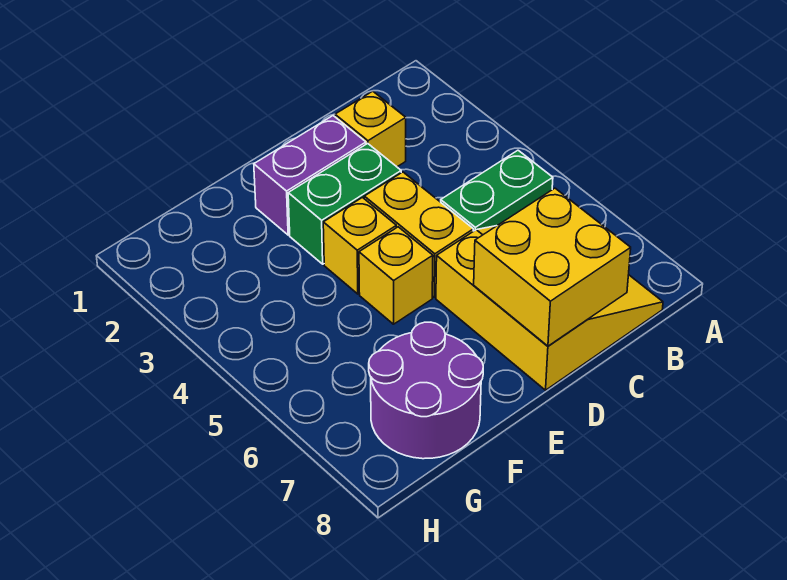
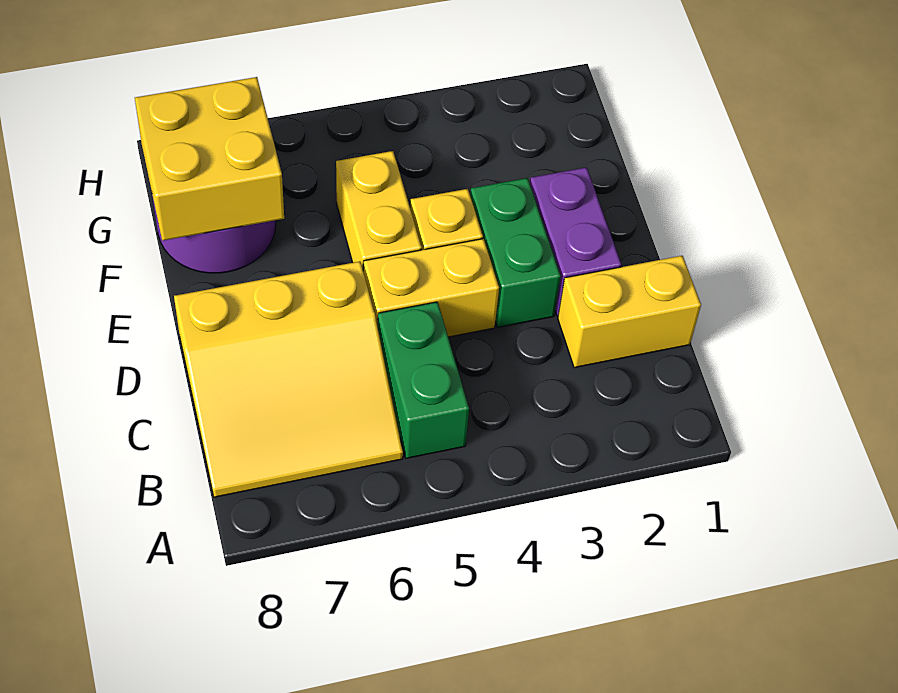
yellow 1x1 brick [335,91,406,167] -> yellow 1x2 brick [558,256,701,368]
yellow 2x2 brick [474,188,631,346] -> yellow 2x2 brick moved to [135,77,284,241]
yellow 1x1 brick [359,227,433,324] -> yellow 1x2 brick [336,151,422,268]

